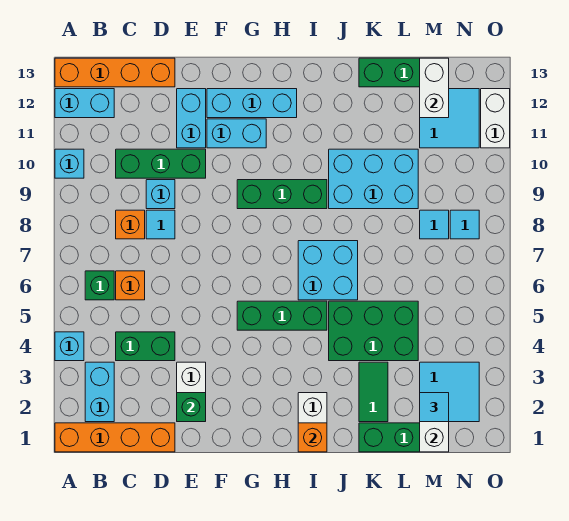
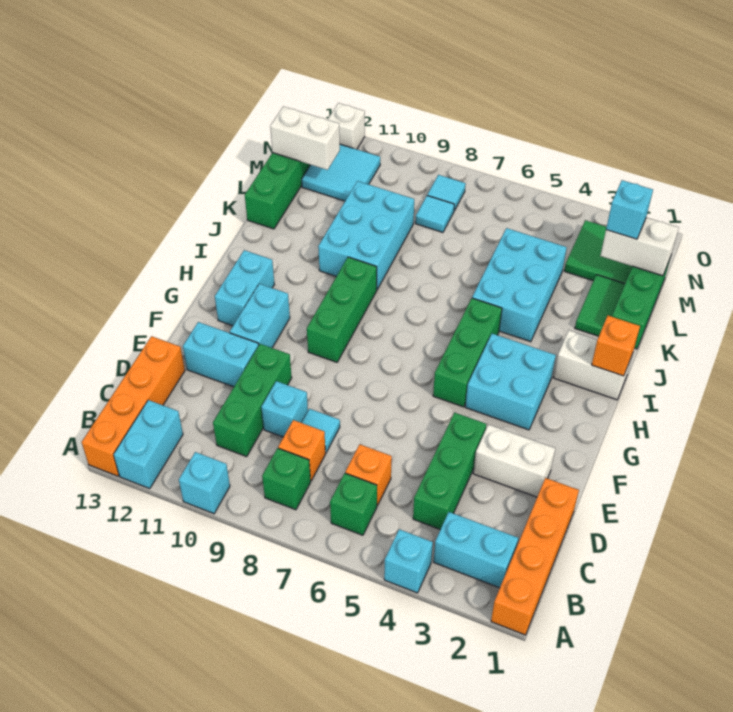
green 1x2 brick [116,332,175,361] -> green 1x3 brick [413,413,486,530]
green 1x1 brick [177,393,206,422] -> green 1x1 brick moved to [262,448,311,510]
cyan 1x3 brick [207,89,297,118] -> cyan 1x2 brick [215,250,274,326]
cyan 2x2 brick [298,241,358,300] -> cyan 2x2 brick moved to [465,334,556,430]
green 2x3 brick [329,301,418,361] -> cyan 2x3 brick [472,228,567,342]
green 1x2 tile [359,362,388,422] -> green 1x2 tile turned to [575,275,625,336]
cyan 2x2 tile [420,362,479,422] -> green 2x2 tile [564,220,632,283]
cyan 1x1 tile [420,393,449,422] -> cyan 1x1 brick [606,180,653,239]
white 1x2 brick [481,89,510,148] -> white 1x1 brick [328,103,365,149]

